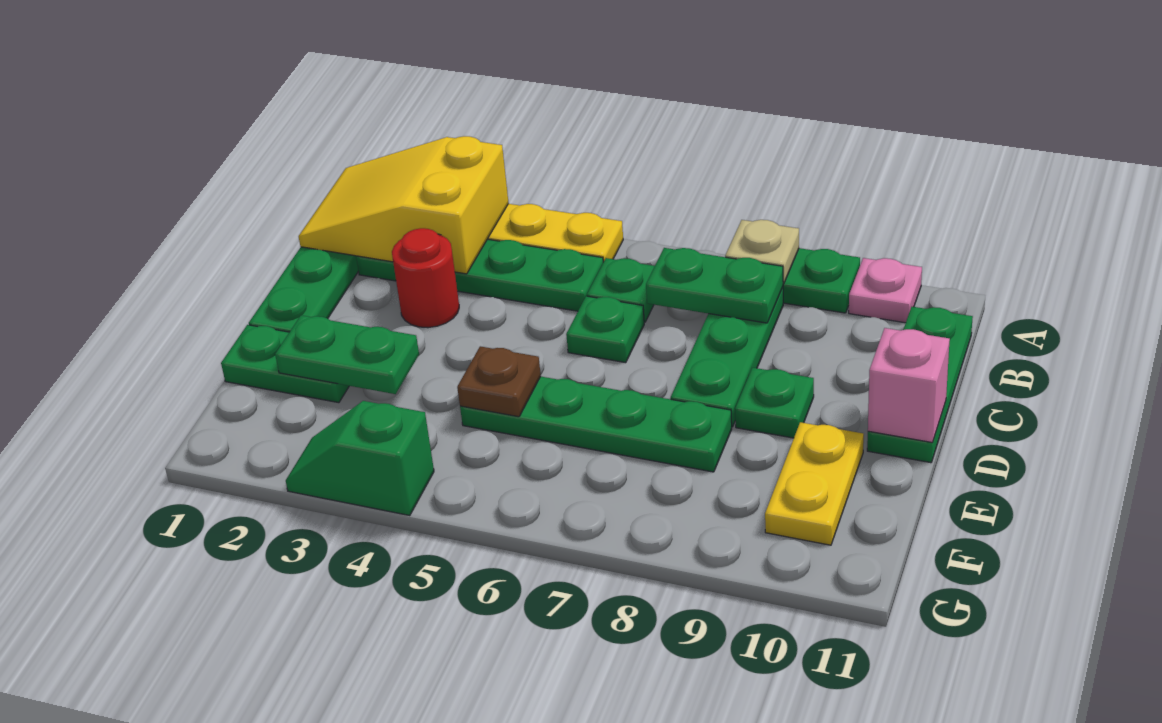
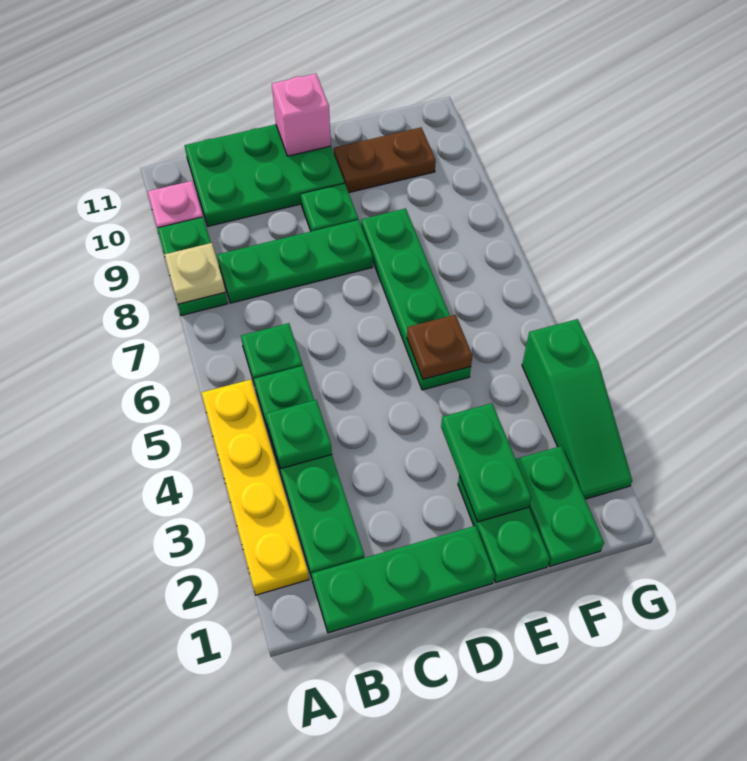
yellow 2x3 slope [299,136,509,274] -> none
green 1x2 plate [646,248,783,323] -> green 1x2 plate moved to [516,446,604,566]
green 1x3 plate [867,307,973,463] -> green 2x3 plate [185,124,344,226]
red 1x1 round brick [392,228,459,328] -> none
green 1x1 plate [566,296,644,363] -> green 1x1 plate moved to [266,400,332,469]
yellow 1x2 plate [765,422,864,545] -> brown 1x2 plate [334,127,436,193]
green 1x2 slope [286,401,434,516] -> green 1x3 slope [522,319,632,499]

